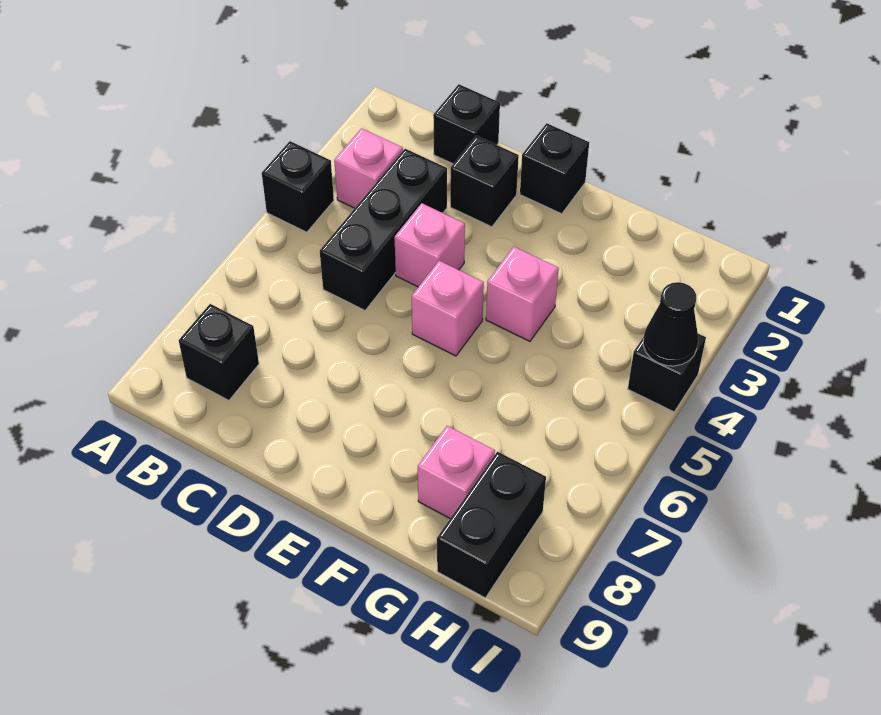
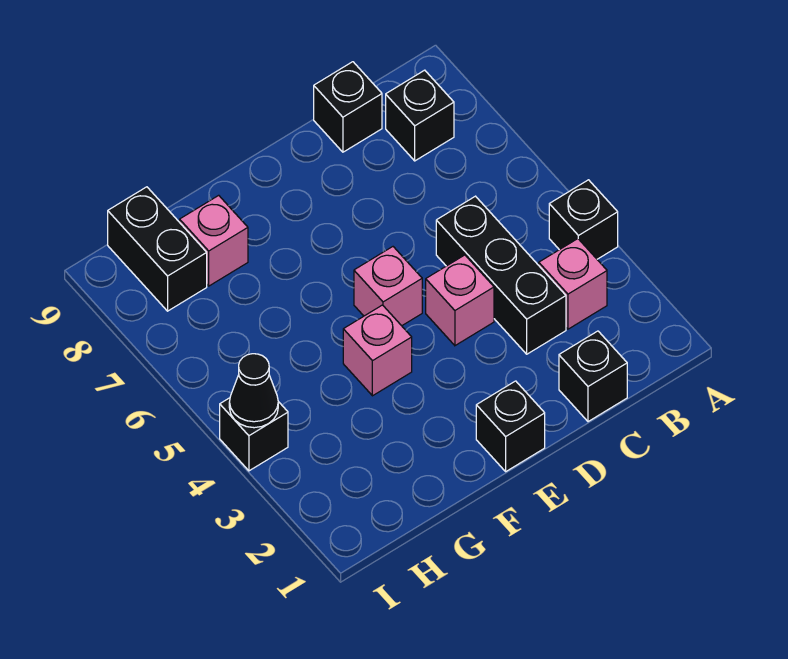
black 1x1 brick [450,136,519,227] -> black 1x1 brick moved to [314,62,382,152]

